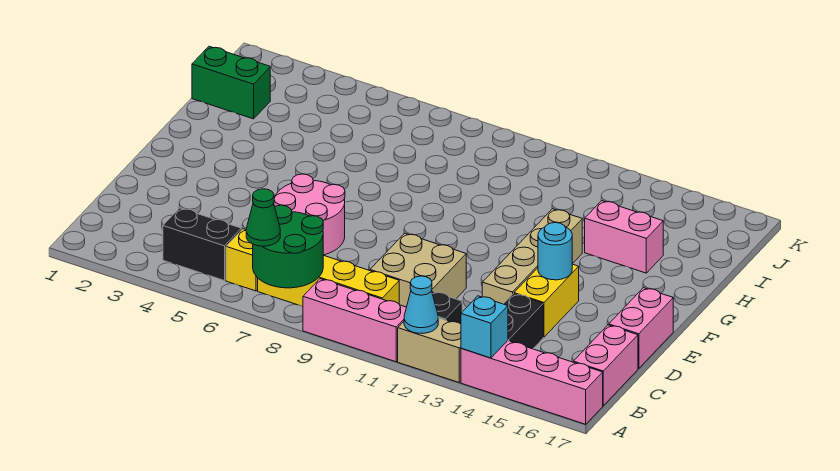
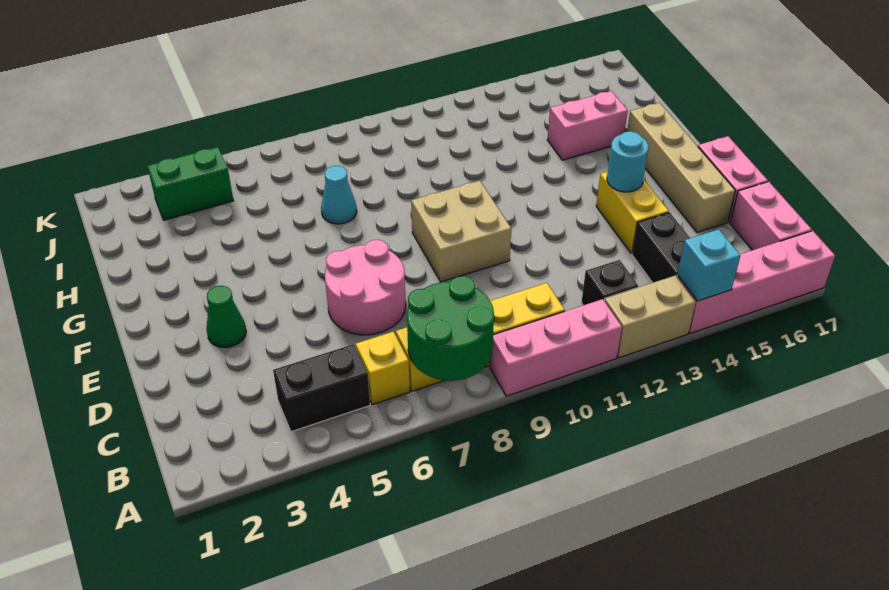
green 1x1 cone [246,189,280,246] -> green 1x1 cone moved to [206,286,246,348]
cyan 1x1 cone [404,276,438,333] -> cyan 1x1 cone moved to [321,166,357,224]
tan 2x2 brick [370,233,466,307] -> tan 2x2 brick moved to [411,181,511,282]
tan 1x4 brick [482,209,582,304] -> tan 1x4 brick moved to [627,103,735,232]
green 1x2 brick [192,46,270,119] -> green 1x2 brick moved to [147,147,233,220]

